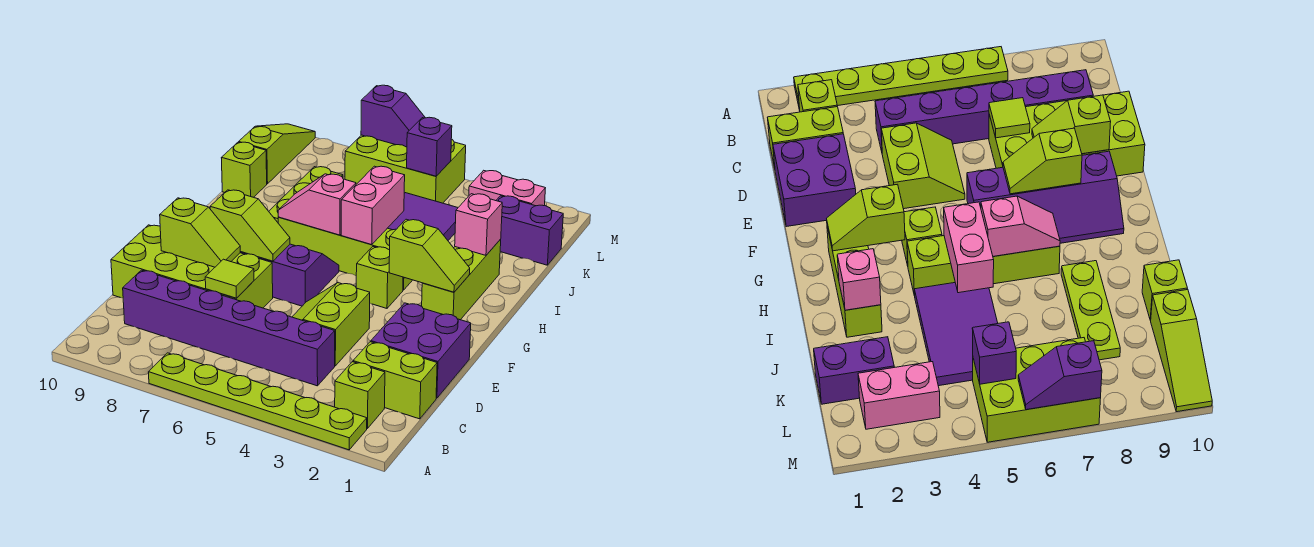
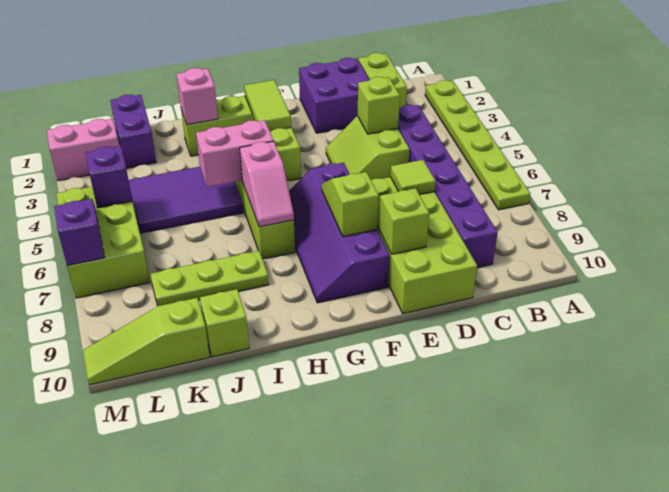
lime 1x1 brick [335,362,385,429] -> lime 1x1 brick moved to [358,77,400,134]
lime 2x2 slope [292,283,370,366] -> lime 2x2 slope turned to [326,116,410,180]
lime 1x2 slope [389,219,470,292] -> lime 1x2 tile [244,80,291,131]
pink 1x2 brick [469,170,545,206] -> pink 1x2 brick turned to [47,119,119,181]

